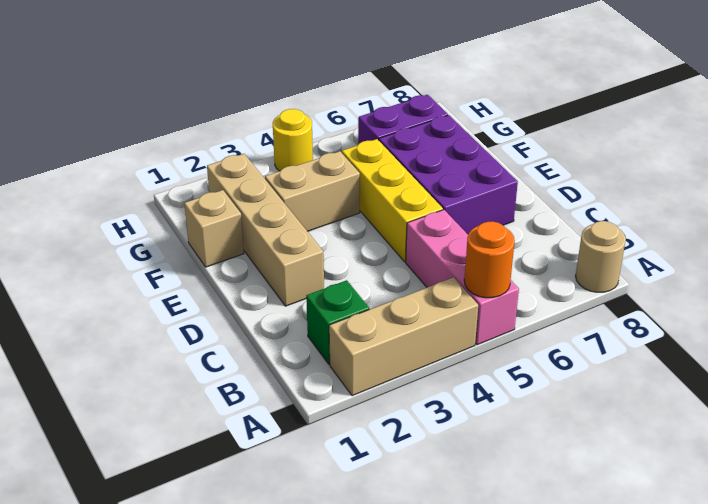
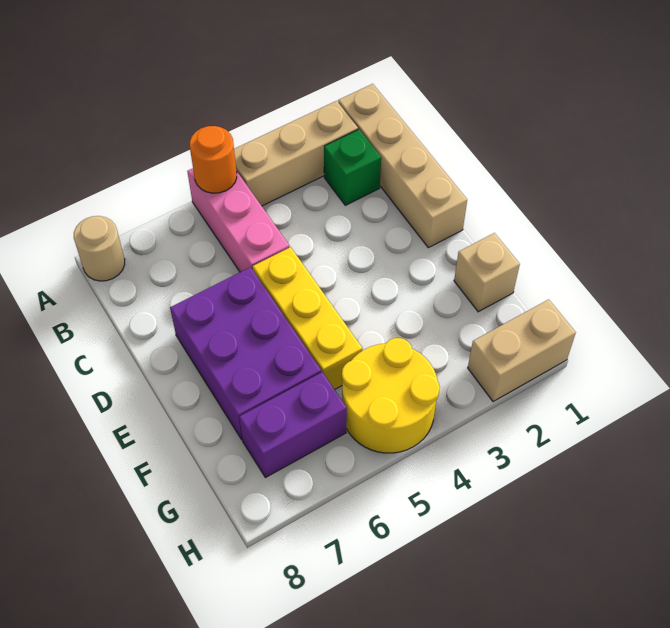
tan 1x4 brick [207,154,324,306] -> tan 1x4 brick moved to [338,84,467,248]
tan 1x2 brick [265,151,360,231] -> tan 1x2 brick moved to [468,299,576,402]
yellow 1x1 round brick [273,109,313,171] -> yellow 2x2 round brick [342,338,440,453]

